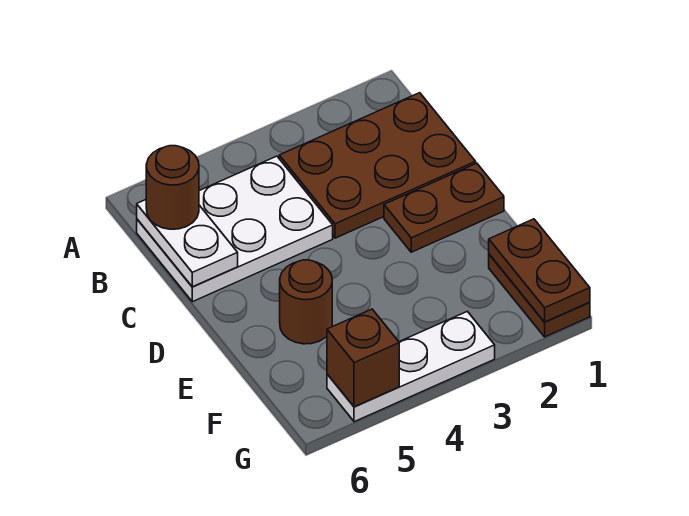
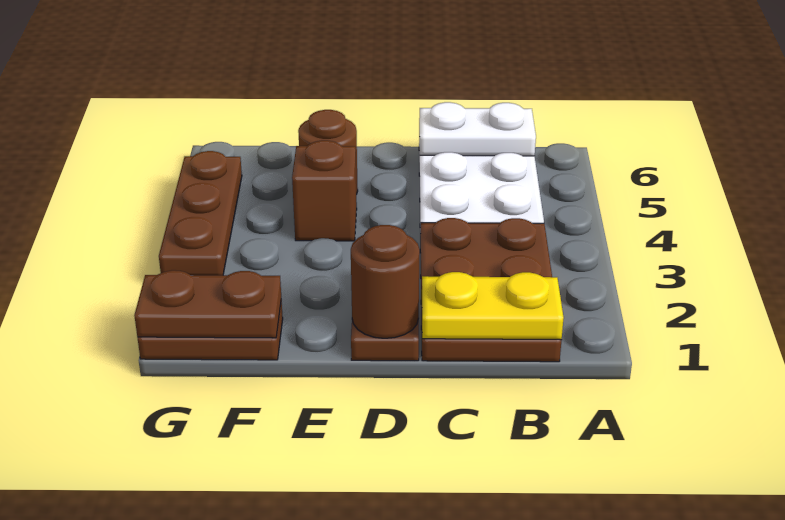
none -> yellow 1x2 plate [422,272,564,340]
brown 1x1 round brick [146,146,199,229] -> brown 1x1 round brick moved to [351,225,420,338]
white 1x3 plate [327,311,495,422] -> brown 1x3 plate [159,151,242,275]
brown 1x1 brick [327,309,399,407] -> brown 1x1 brick moved to [292,140,357,241]

